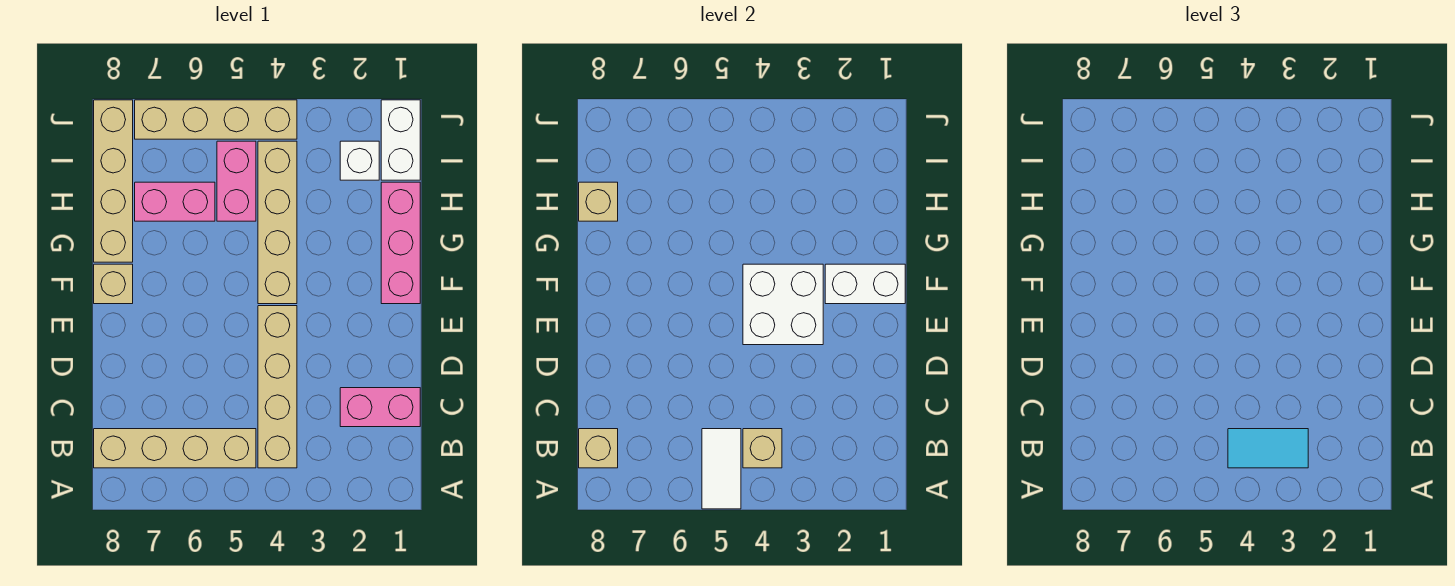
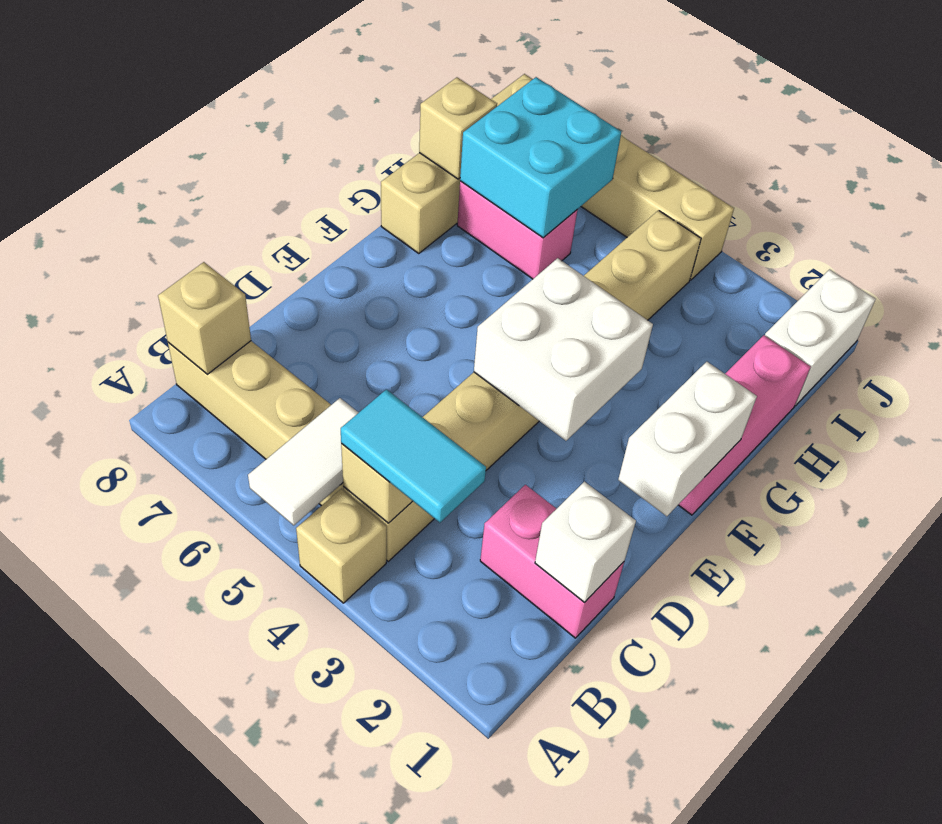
white 1x2 brick [825,264,905,304] -> white 1x2 brick turned to [618,362,757,516]
tan 1x1 brick [94,264,133,304] -> tan 1x1 brick moved to [296,489,386,603]
pink 1x2 brick [217,141,256,221] -> none
none -> cyan 2x2 brick [460,77,621,238]
white 1x1 brick [340,141,379,180] -> white 1x1 brick moved to [535,482,636,602]

